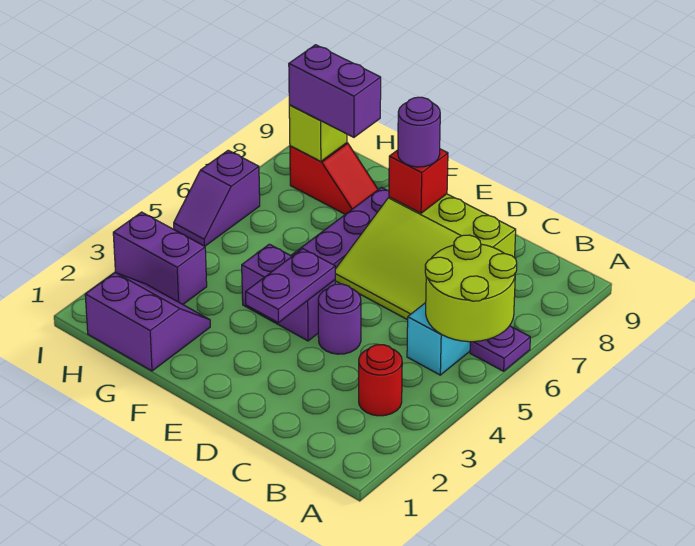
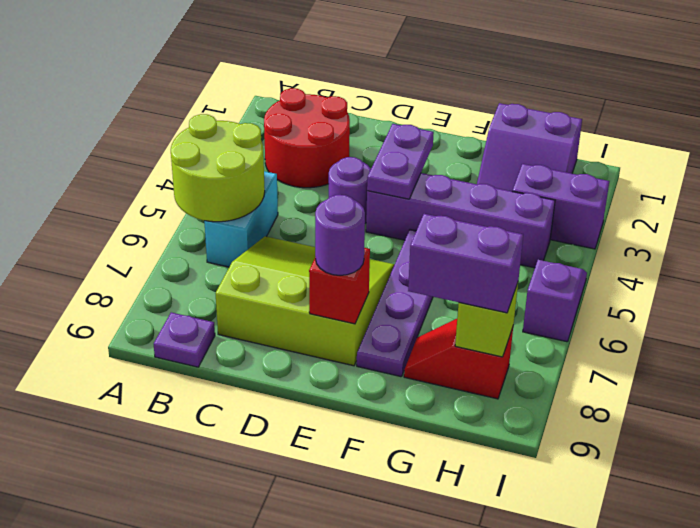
purple 1x1 plate [470,326,530,371] -> purple 1x1 plate moved to [154,312,215,367]
red 1x1 round brick [359,345,402,416] -> red 2x2 round brick [264,88,350,188]
purple 1x2 brick [242,244,335,341] -> purple 1x4 brick [366,173,555,268]

